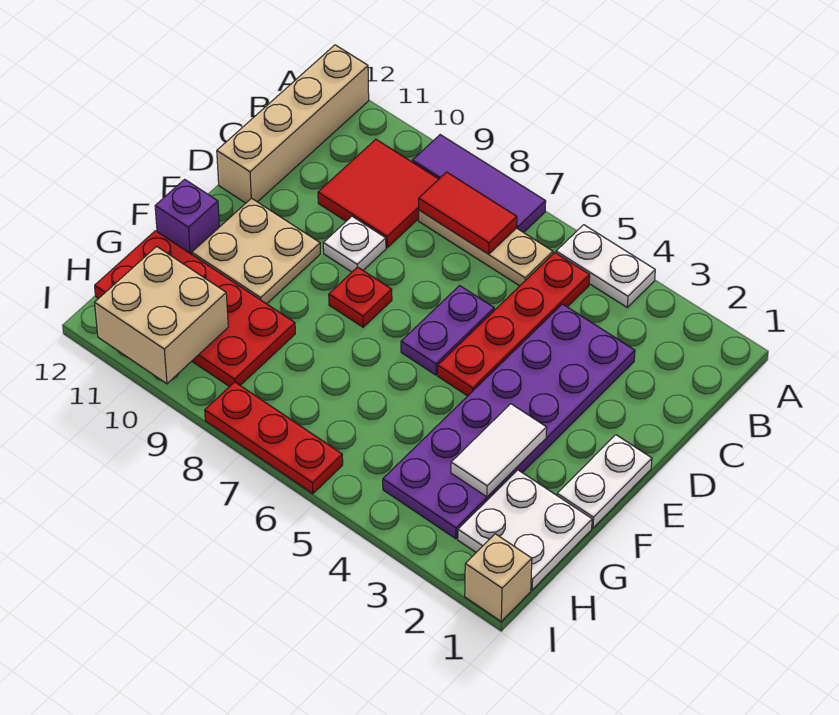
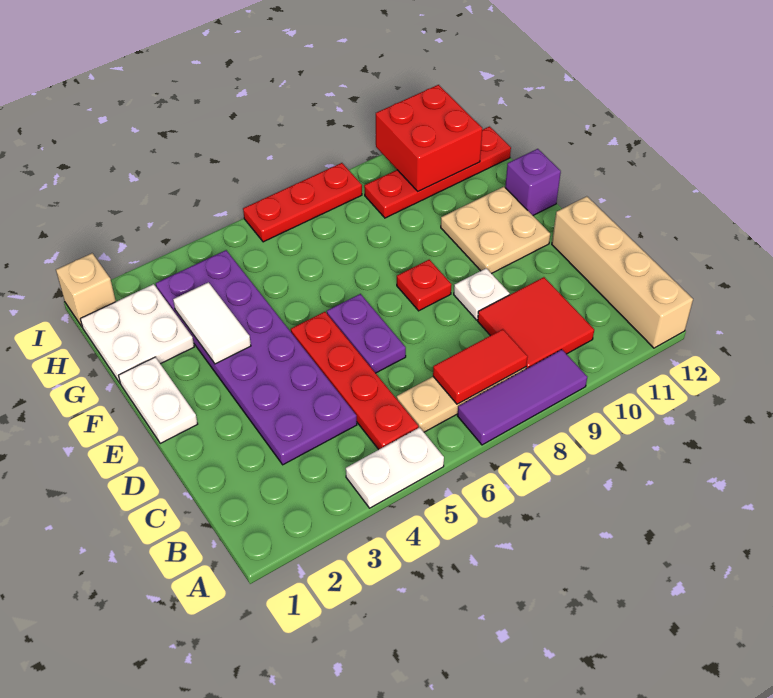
red 2x4 plate [95,231,295,387] -> red 1x4 plate [364,127,511,218]
tan 2x2 brick [95,246,228,384] -> red 2x2 brick [376,85,482,191]

